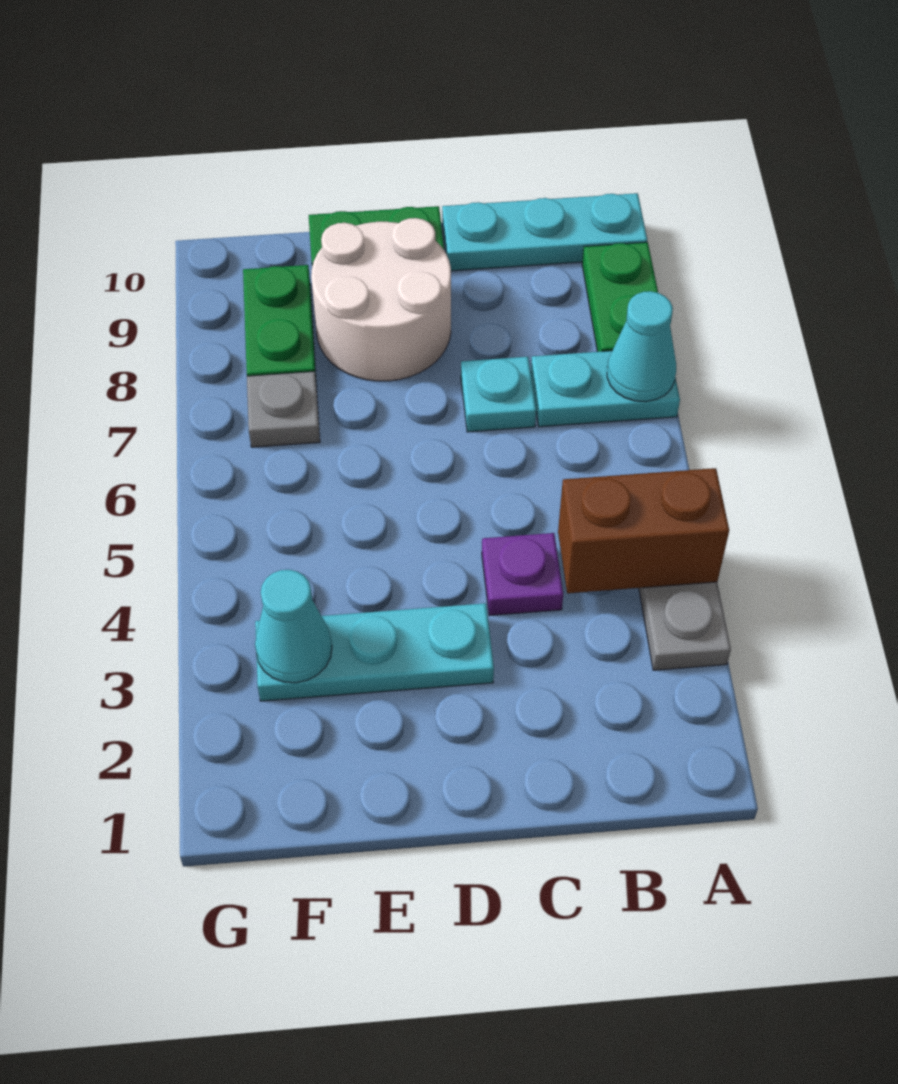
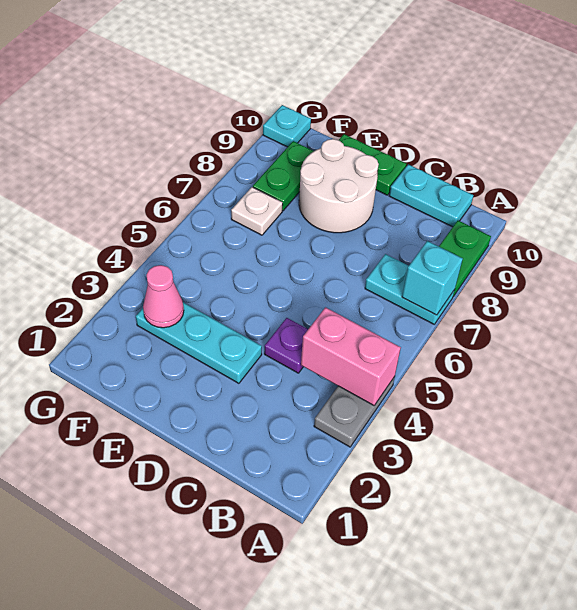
brown 1x2 brick [558,468,729,593] -> pink 1x2 brick [301,307,401,405]
cyan 1x1 cone [607,291,676,402] -> cyan 1x1 brick [402,241,463,315]
cyan 1x3 plate [442,193,647,271] -> cyan 1x2 plate [389,164,473,227]
cyan 1x1 plate [461,357,536,432] -> cyan 1x1 plate moved to [263,105,311,147]
cyan 1x1 cone [255,570,332,683] -> pink 1x1 cone [143,265,184,328]
grey 1x1 plate [247,371,320,447] -> white 1x1 plate [231,187,283,235]

